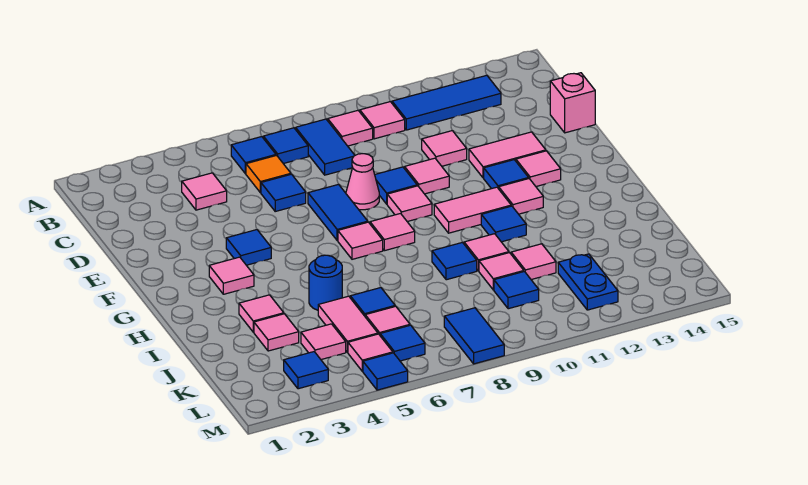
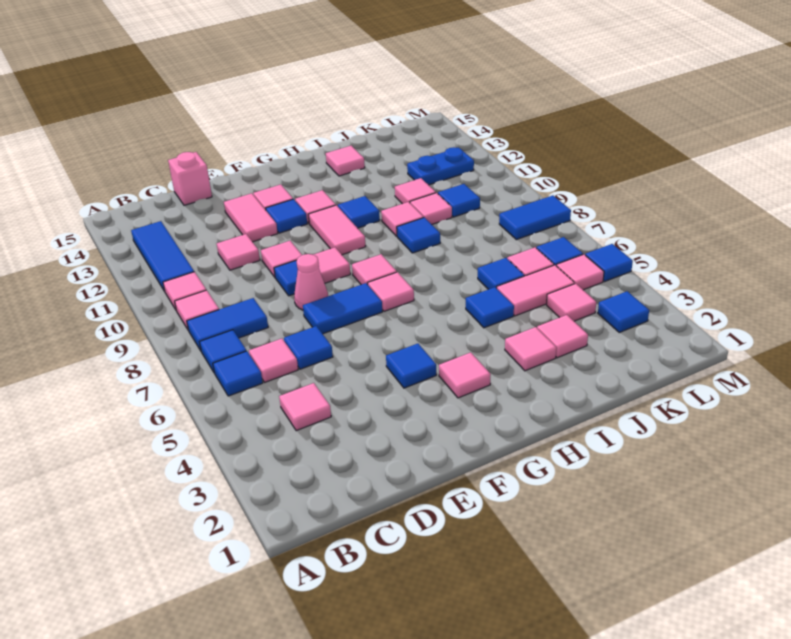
orange 1x1 tile [246,155,291,193] -> pink 1x1 tile [249,339,298,382]
blue 1x1 round brick [309,255,342,310] -> blue 1x1 tile [466,287,514,328]
none -> pink 1x1 tile [326,146,365,176]

